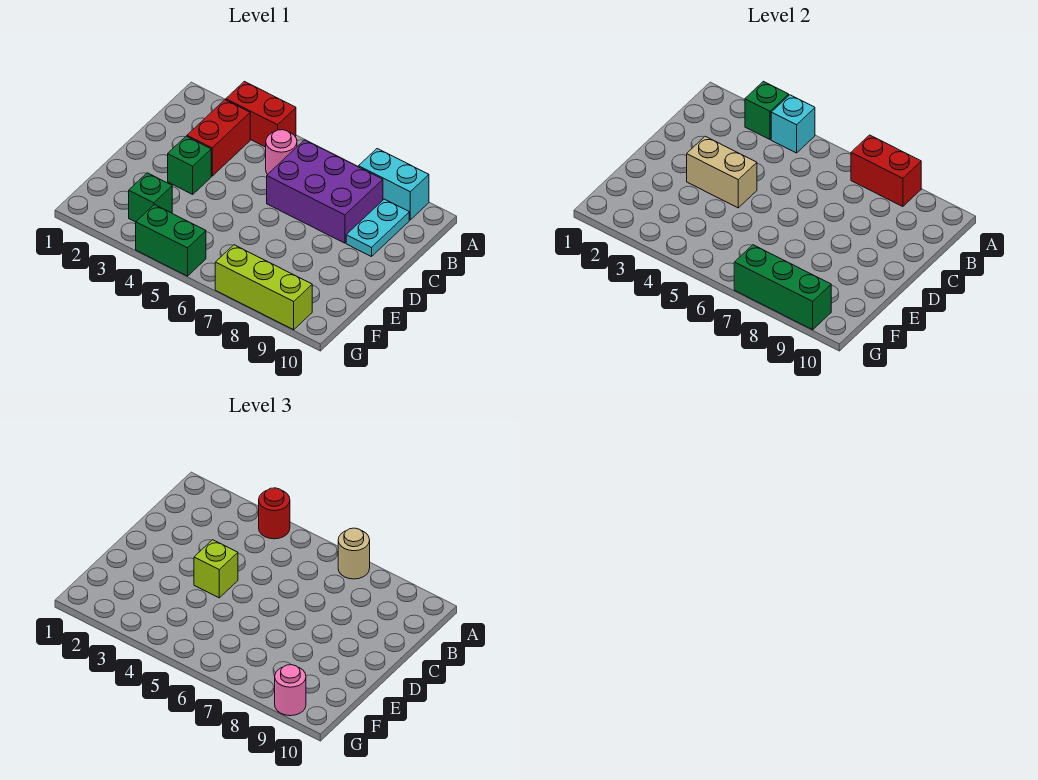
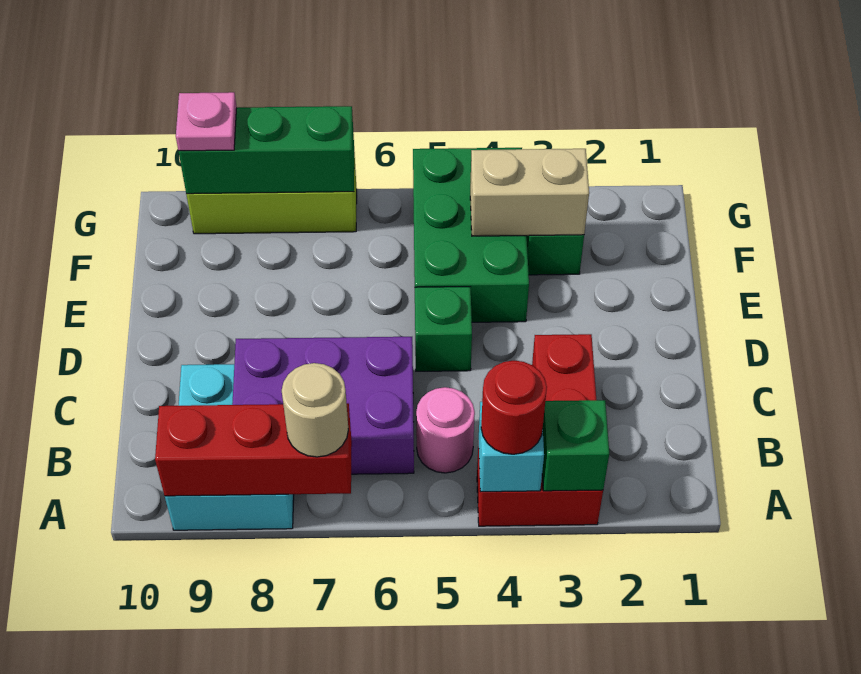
red 1x2 brick [851,135,921,207] -> red 1x3 brick [155,403,352,496]
green 1x1 brick [168,136,211,194] -> green 1x1 brick moved to [415,287,472,371]
tan 1x2 brick [687,136,757,208] -> tan 1x2 brick moved to [470,149,589,236]
lime 1x1 brick [194,540,238,598] -> none
green 1x2 brick [136,205,206,276] -> green 2x3 brick [413,148,529,322]
pink 1x1 round brick [275,665,306,716] -> pink 1x1 plate [176,92,237,151]

